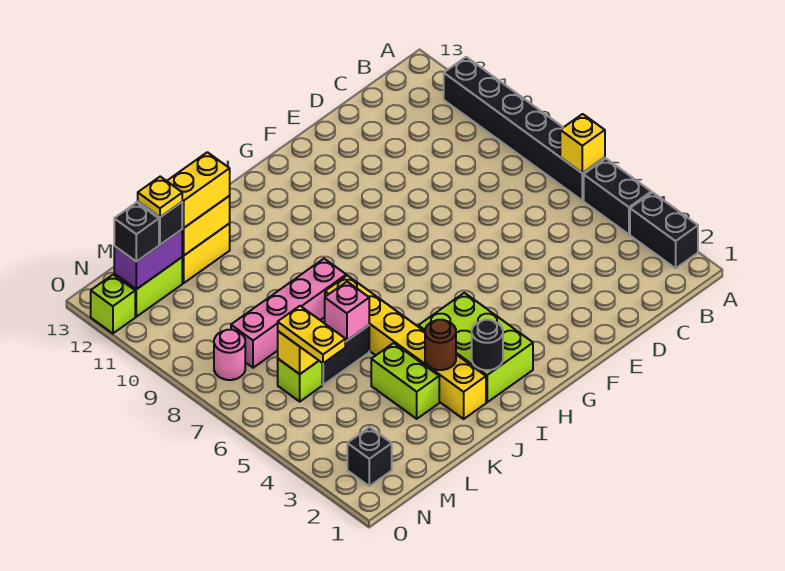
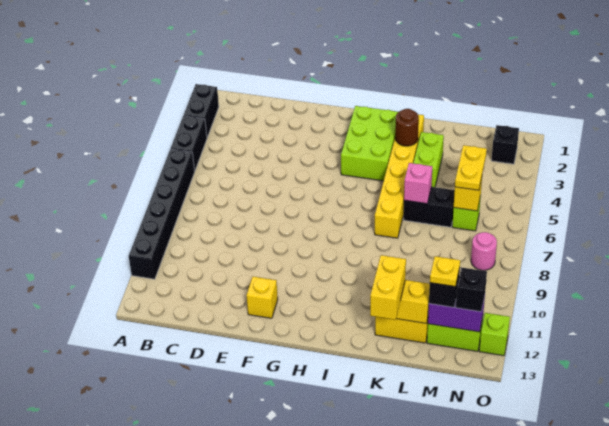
yellow 1x1 brick [560,114,605,173] -> yellow 1x1 brick moved to [247,277,278,318]
black 1x1 round brick [472,320,503,370] -> none
pink 1x4 brick [231,259,346,368] -> none
yellow 1x2 brick [167,152,230,228] -> yellow 1x2 brick turned to [370,255,406,320]

